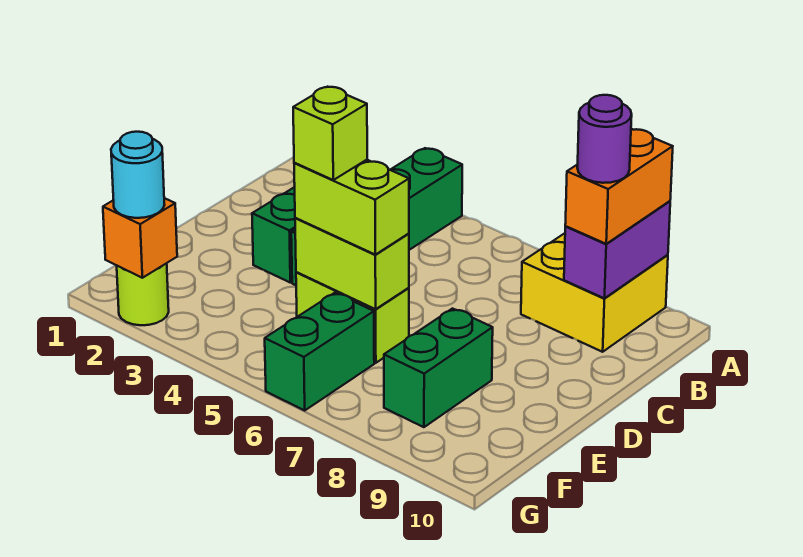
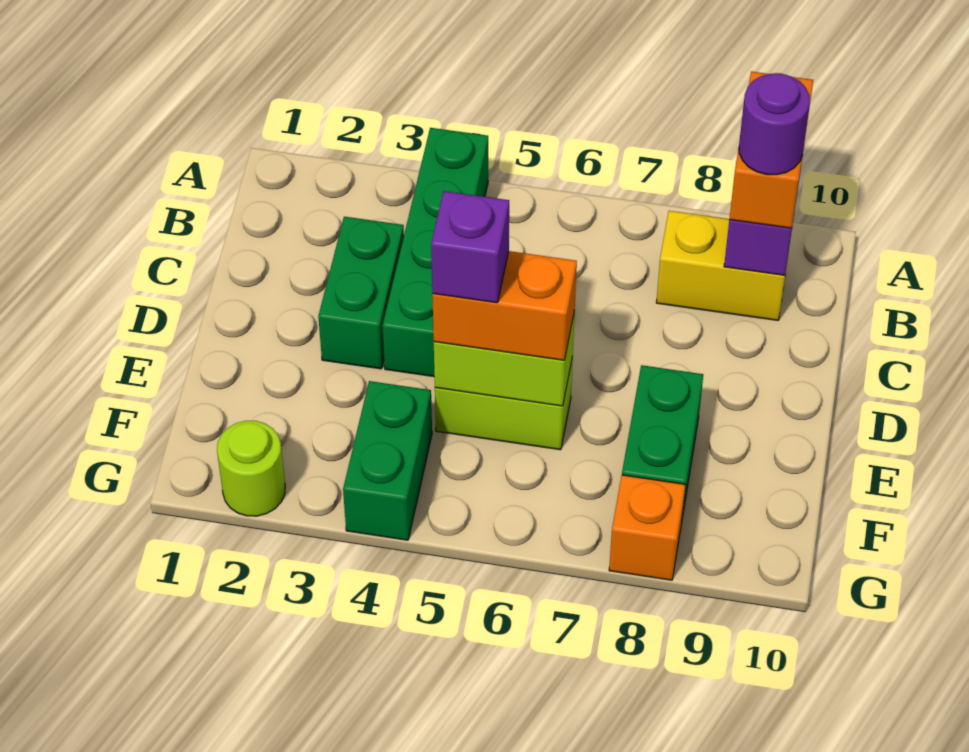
yellow 2x2 brick [521,233,668,352] -> yellow 1x2 brick [656,211,786,320]
lime 1x2 brick [294,160,409,255] -> orange 1x2 brick [432,251,577,360]
lime 1x1 brick [293,87,367,180] -> purple 1x1 brick [431,191,509,303]
green 1x2 brick [265,293,374,410] -> green 1x2 brick moved to [343,381,432,540]
orange 1x1 brick [103,198,177,278] -> orange 1x1 brick moved to [609,475,686,580]
cyan 1x1 round brick [111,132,164,218] -> none

